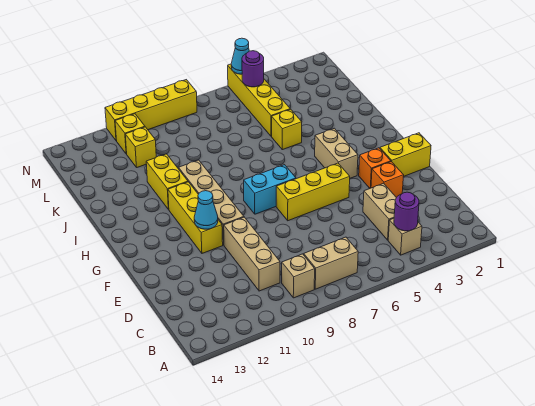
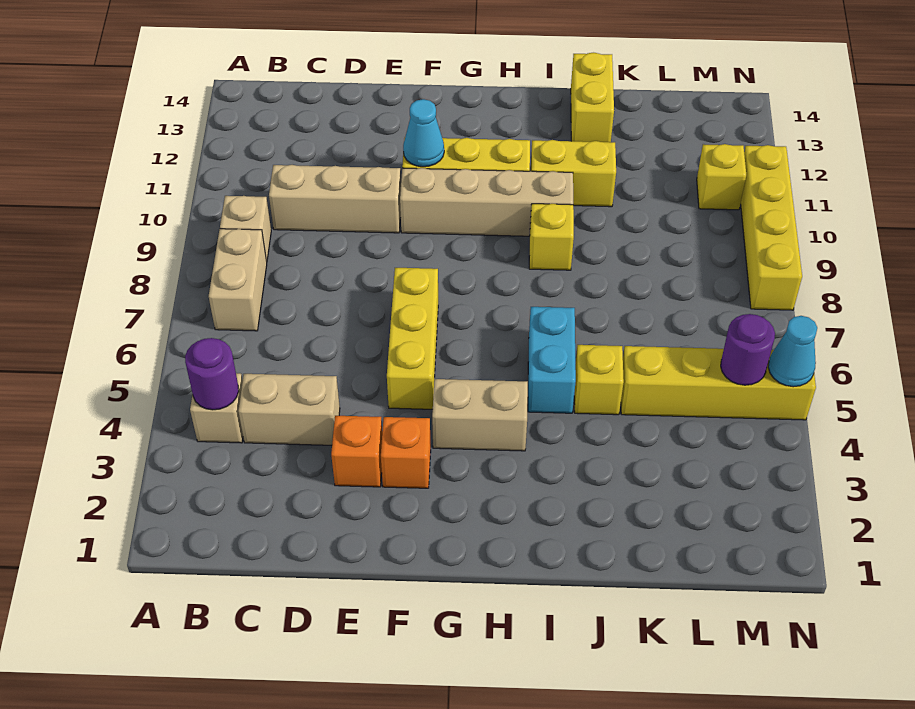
yellow 1x2 brick [380,133,431,177] -> yellow 1x2 brick moved to [571,53,614,142]
cyan 1x2 brick [244,165,296,214] -> cyan 1x2 brick moved to [528,307,576,413]
yellow 1x1 brick [125,127,156,167] -> yellow 1x1 brick moved to [529,204,574,270]

